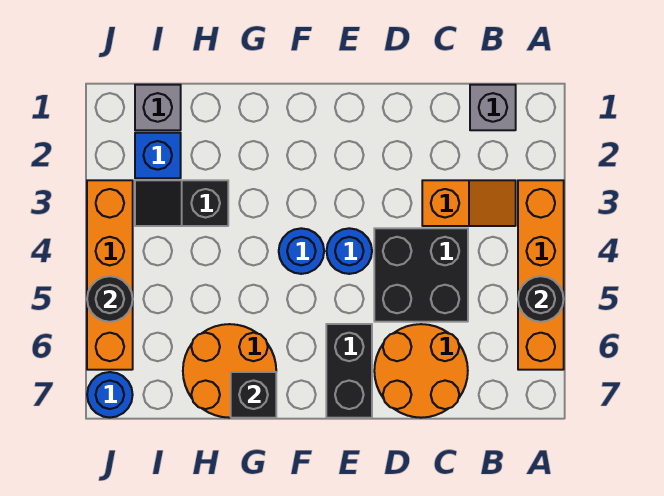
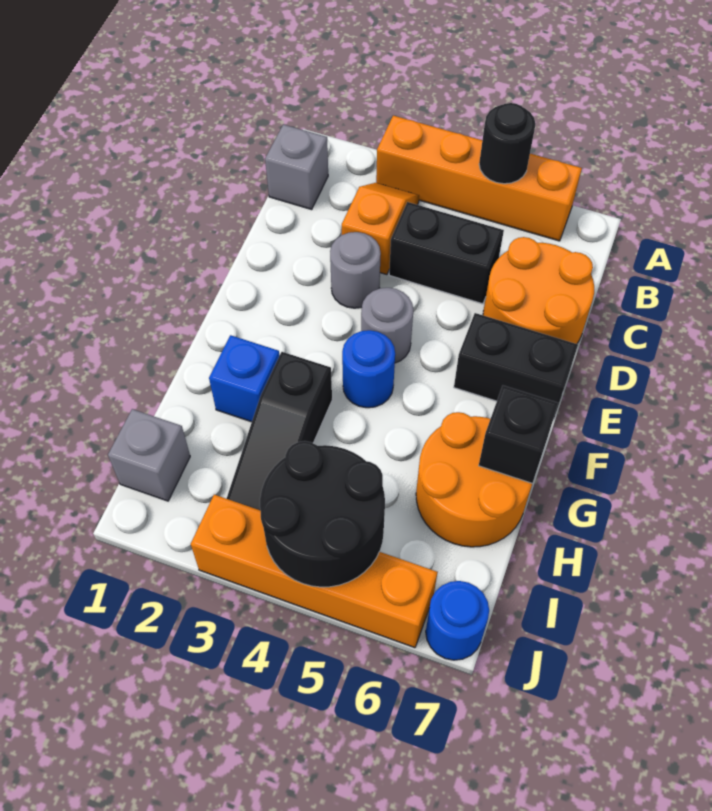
black 2x2 brick [374,228,468,322] -> black 1x2 brick [389,202,504,304]
none -> grey 1x1 round brick [330,232,381,308]
blue 1x1 round brick [327,228,372,274] -> grey 1x1 round brick [361,288,413,363]
black 1x2 slope [135,180,228,226] -> black 1x3 slope [227,352,332,510]
blue 1x1 brick [135,133,181,178] -> blue 1x1 brick moved to [209,335,280,422]
black 1x1 round brick [87,276,133,322] -> black 2x2 round brick [260,441,385,587]

